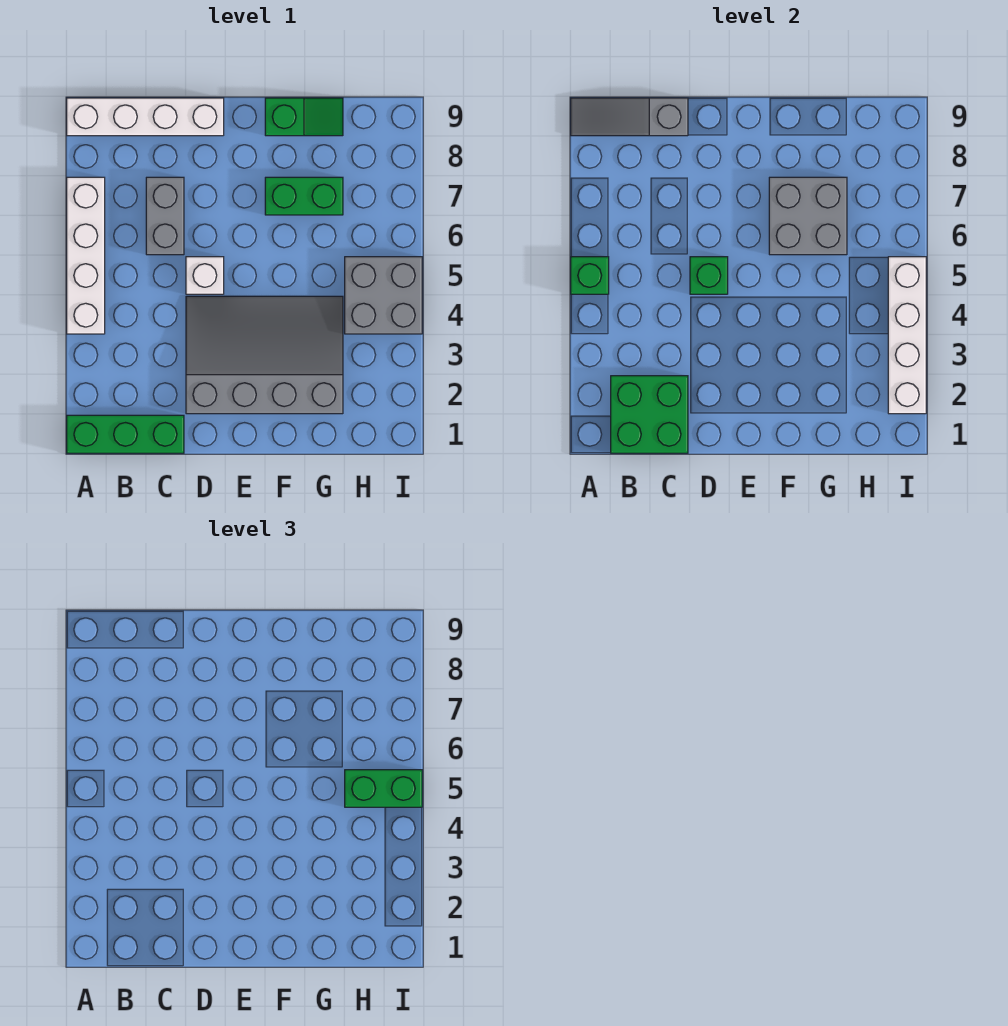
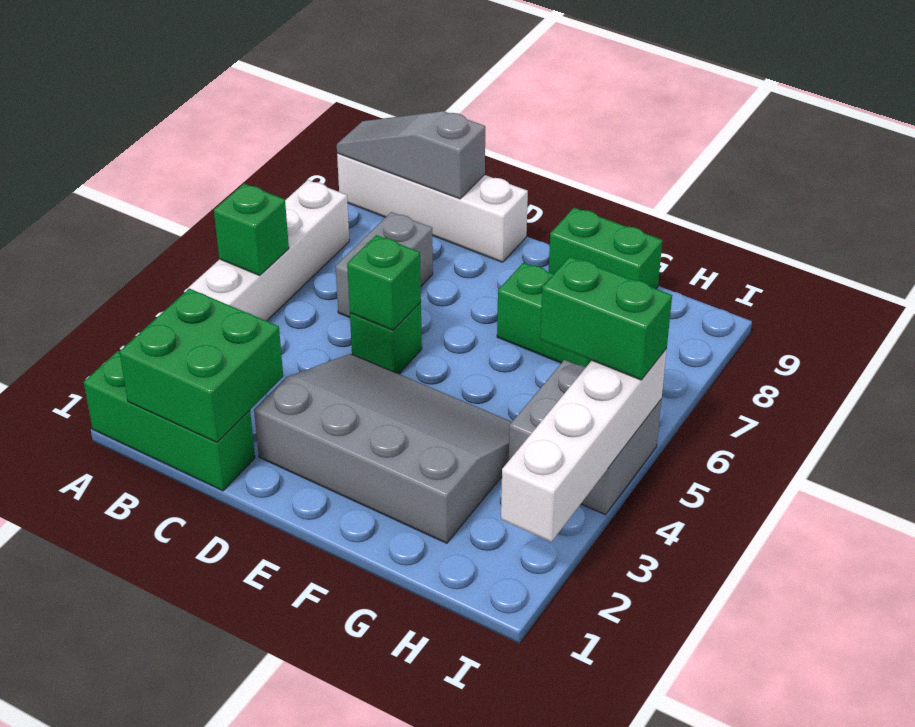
white 1x1 brick [186,257,224,294] -> green 1x1 brick [350,302,422,374]
grey 2x2 brick [769,177,847,255] -> none
green 1x2 slope [265,98,343,136] -> green 1x2 brick [549,208,662,289]

